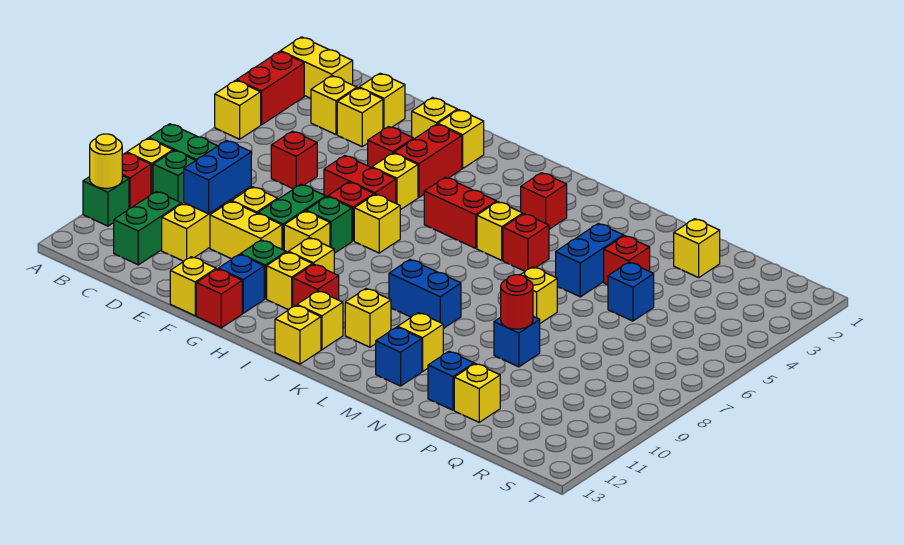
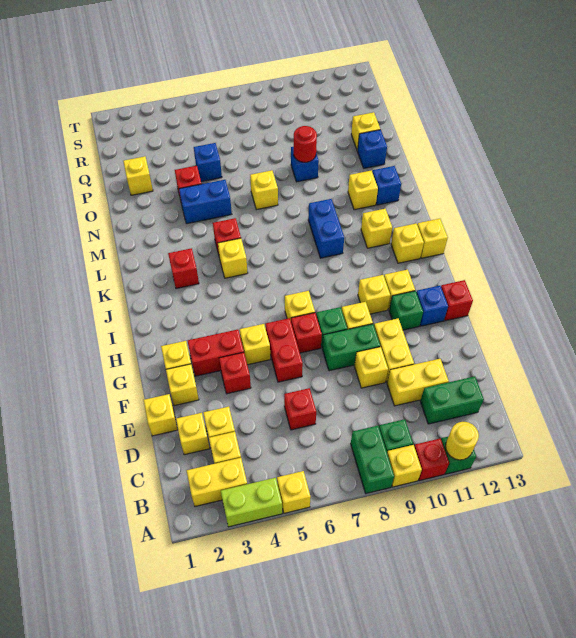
yellow 1x2 brick [281,37,353,98] -> yellow 1x2 brick turned to [187,458,247,506]
red 1x2 brick [237,51,304,125] -> lime 1x2 brick [221,478,282,527]
blue 1x2 brick [184,140,251,214] -> none
yellow 1x1 brick [170,257,216,316] -> yellow 1x1 brick moved to [144,394,178,436]
red 1x2 brick [424,177,497,248] -> none
red 1x1 brick [293,264,339,307] -> none

